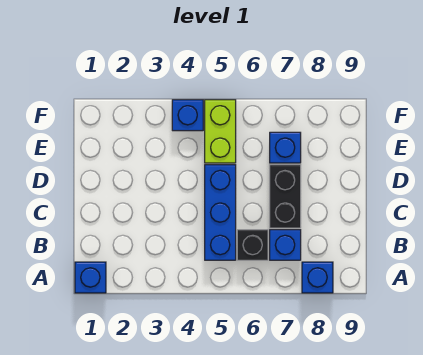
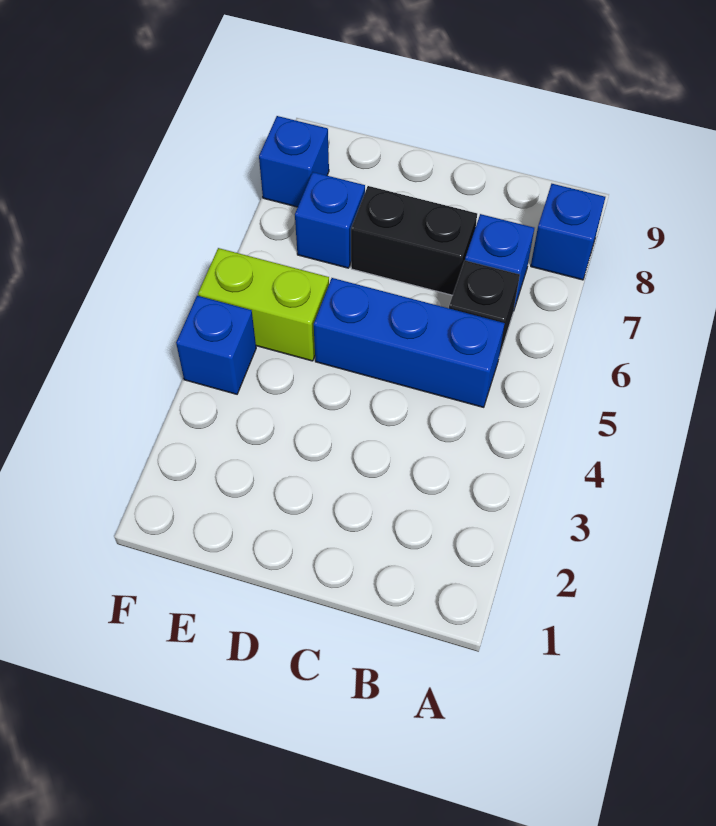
blue 1x1 brick [75,262,106,293] -> blue 1x1 brick moved to [259,116,329,207]

